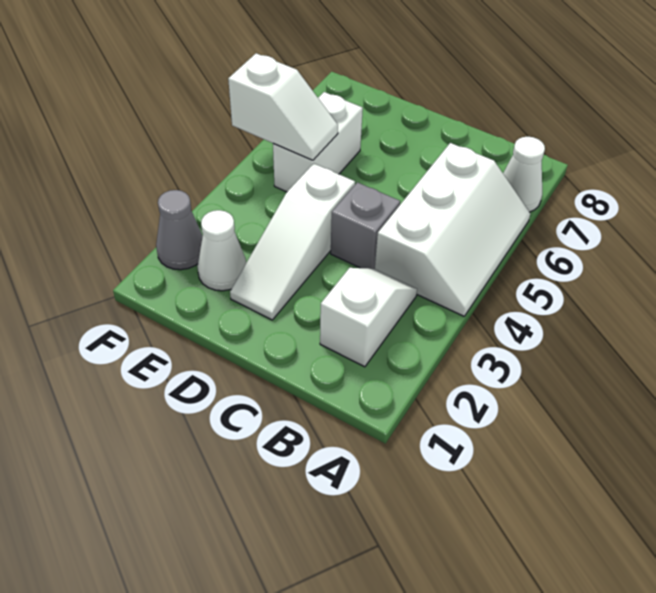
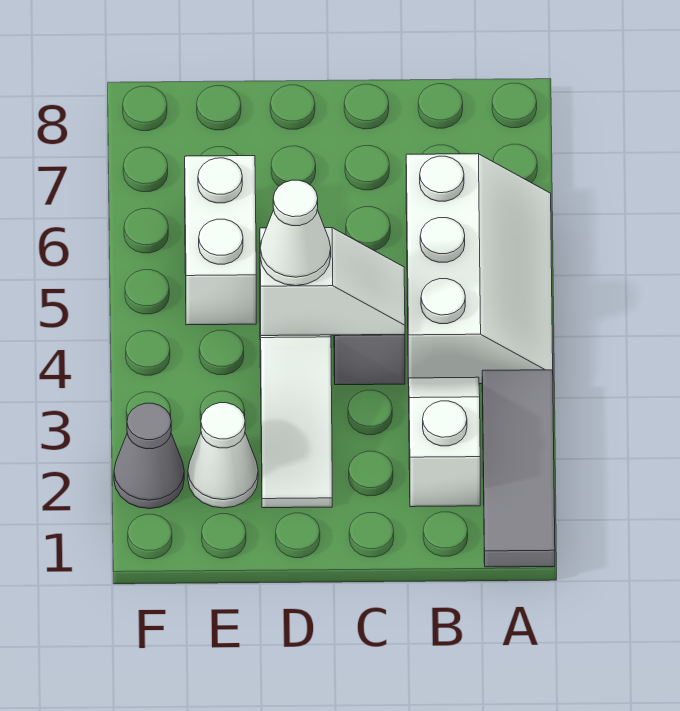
none -> grey 1x3 tile [482,370,555,567]
white 1x1 cone [503,137,545,212] -> white 1x1 cone moved to [260,180,331,286]
white 1x2 slope [228,53,338,160] -> white 1x2 slope moved to [260,228,405,336]

